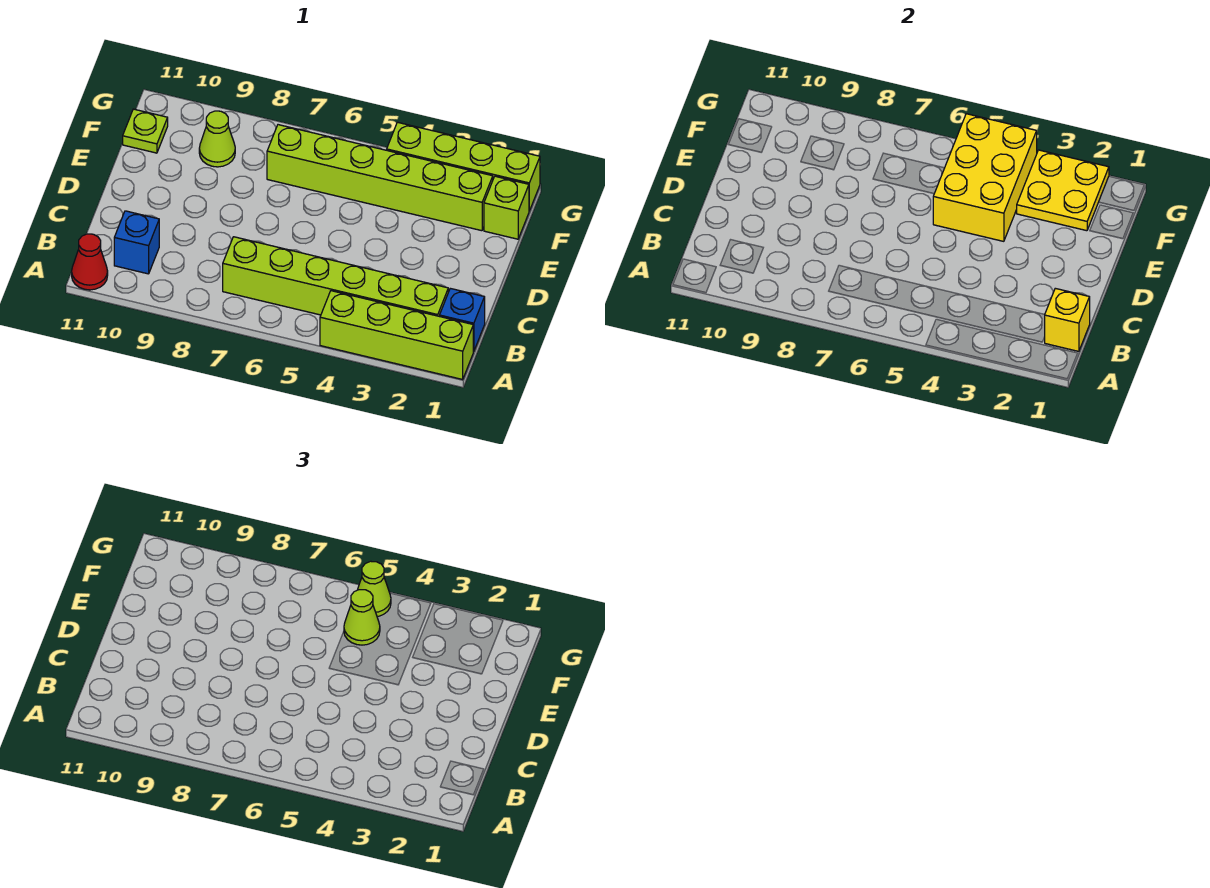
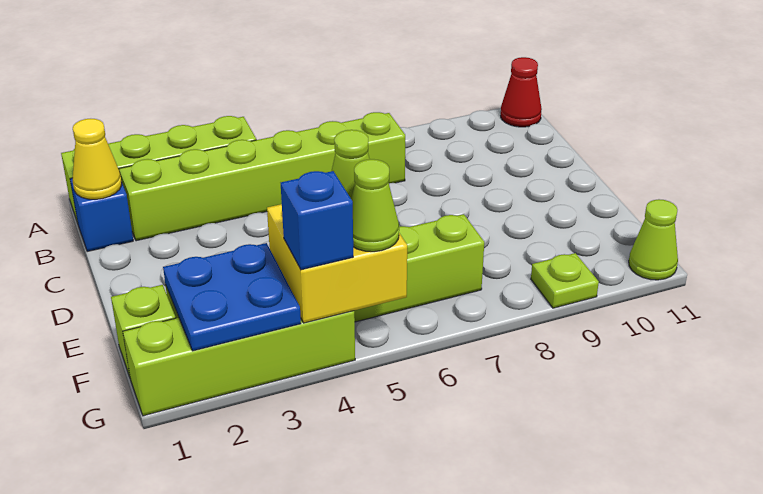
yellow 1x1 brick [1045,288,1090,351] -> yellow 1x1 cone [73,119,122,199]
blue 1x1 brick [114,211,159,274] -> blue 1x1 brick moved to [281,171,353,270]
yellow 2x3 brick [933,114,1037,241] -> yellow 2x2 brick [267,204,407,323]
yellow 2x2 plate [1017,150,1109,231] -> blue 2x2 plate [163,243,301,351]
lime 1x1 cone [199,111,235,167] -> lime 1x1 cone moved to [629,199,678,280]
lime 1x1 plate [123,109,168,153] -> lime 1x1 plate moved to [531,253,599,308]

